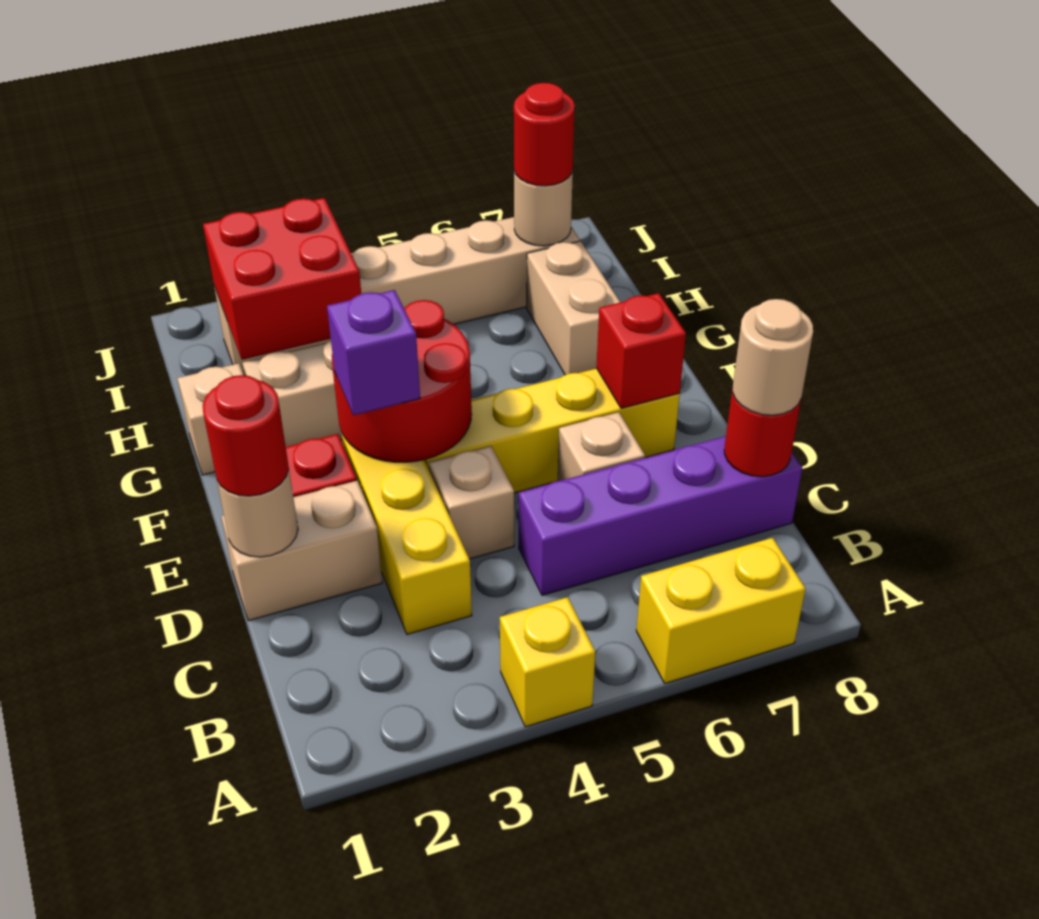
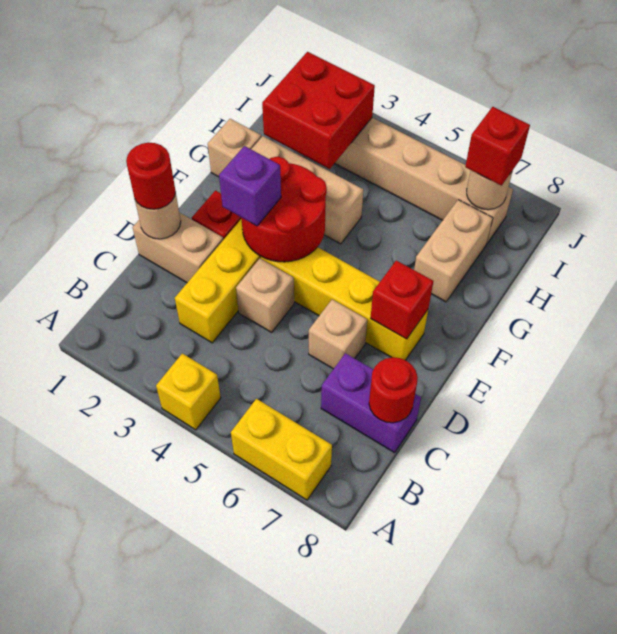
purple 1x4 brick [519,436,802,595] -> purple 1x2 brick [321,353,421,453]
tan 1x1 round brick [733,299,813,415] -> none
red 1x1 round brick [514,83,575,186] -> red 1x1 brick [465,107,530,186]

